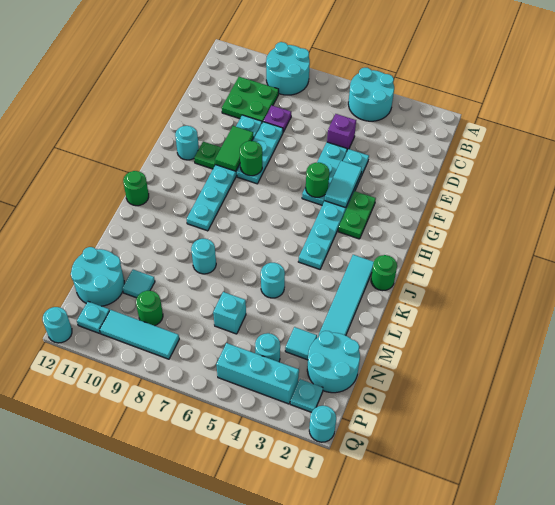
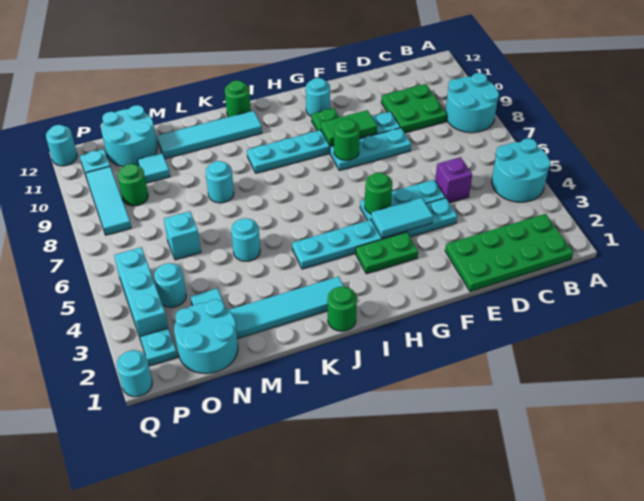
none -> green 2x4 plate [445,214,573,292]
purple 1x1 plate [263,106,291,132] -> none
none -> cyan 1x4 tile [157,111,262,159]

